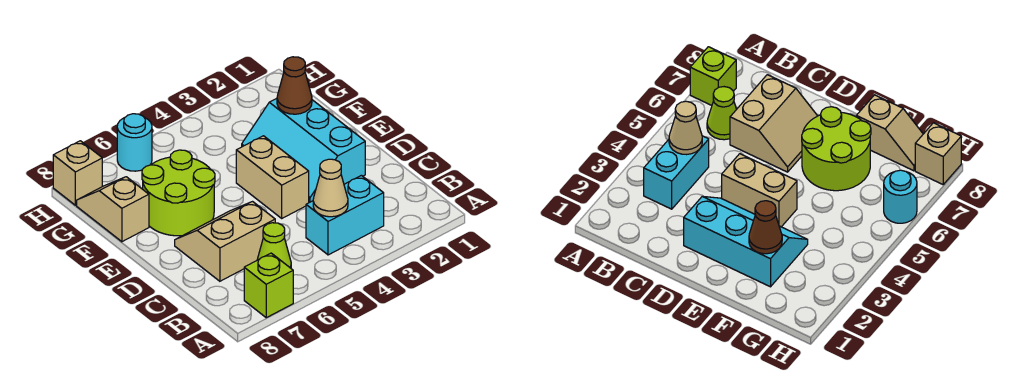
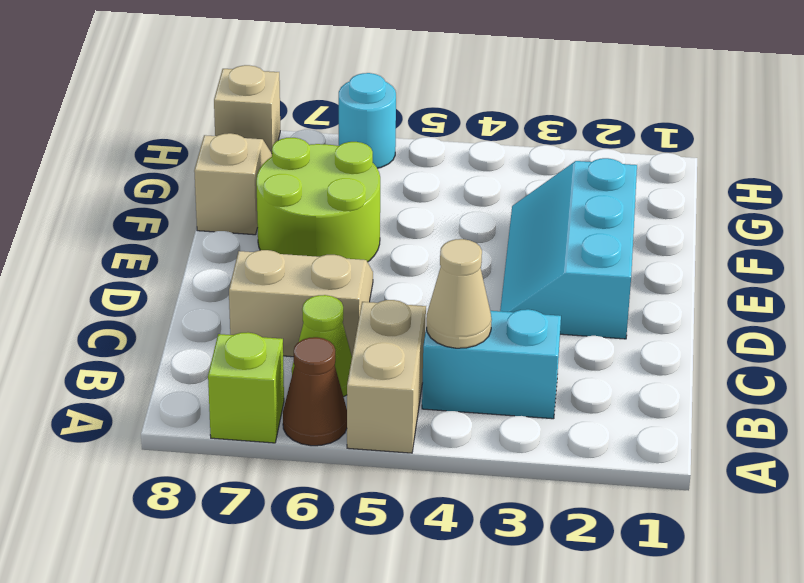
tan 1x2 brick [236,136,309,218] -> tan 1x2 brick moved to [347,300,426,453]
brown 1x1 cone [277,57,312,114] -> brown 1x1 cone moved to [283,337,347,446]

